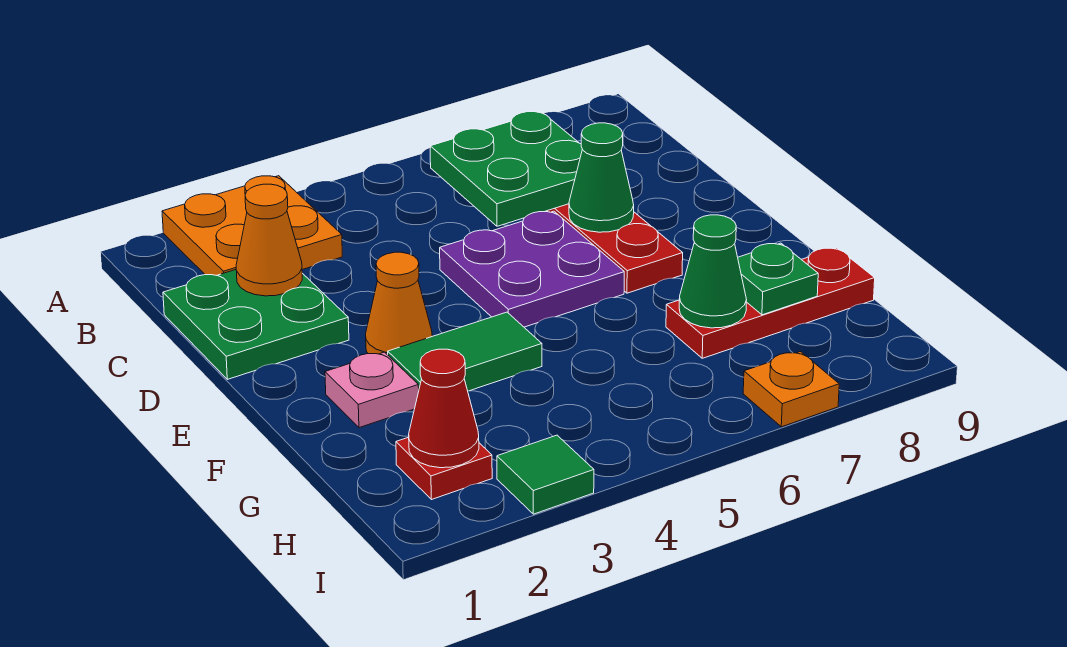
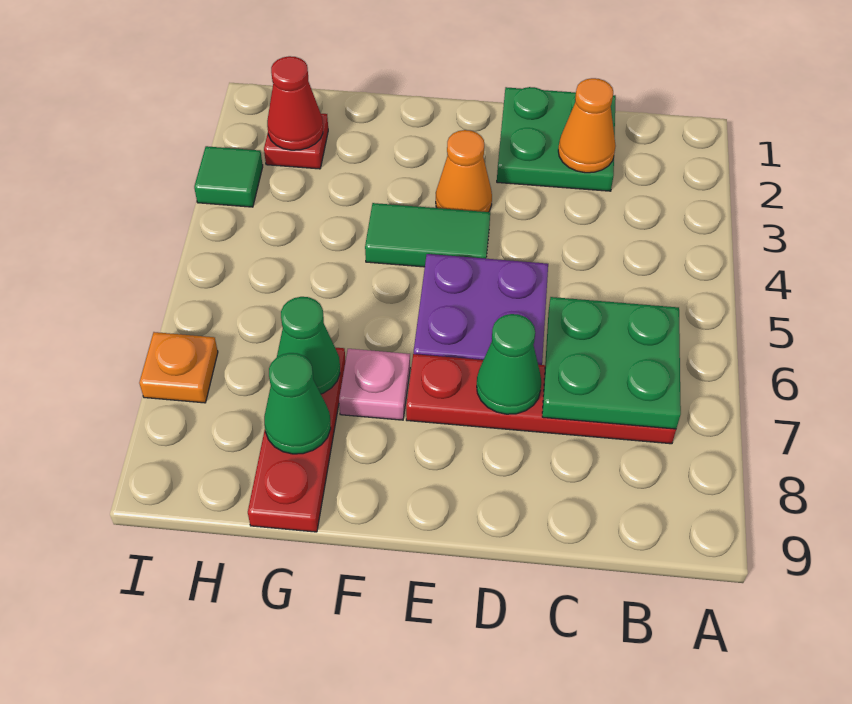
orange 2x2 plate [162,176,342,276] -> none
pink 1x1 plate [325,352,419,428] -> pink 1x1 plate moved to [339,349,410,420]
green 1x2 tile [388,312,542,391] -> green 1x2 tile turned to [365,203,490,267]
green 1x1 plate [738,243,818,315] -> green 1x1 cone [264,353,331,454]

